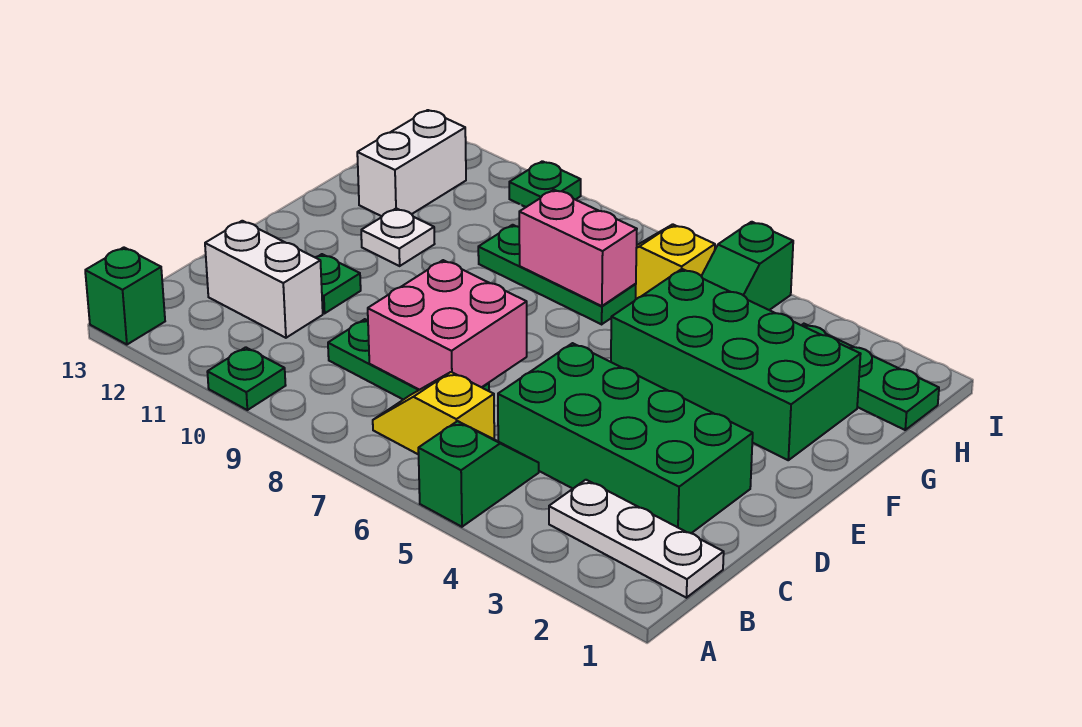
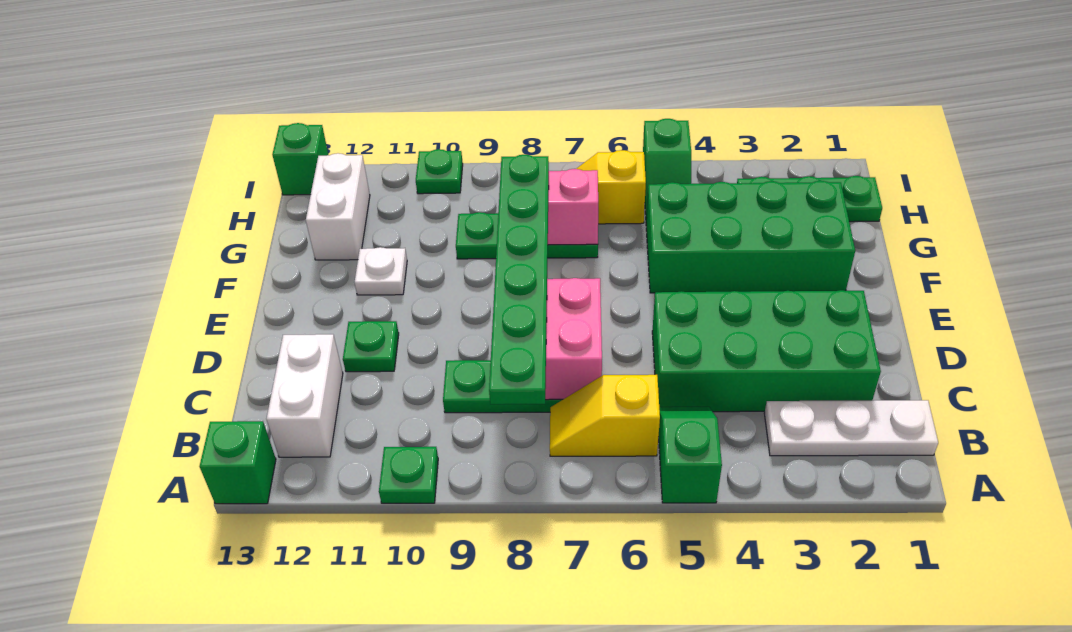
none -> green 1x6 plate [489,155,549,404]
white 1x2 brick [205,221,323,338] -> white 1x2 brick turned to [266,334,343,457]
none -> green 1x1 brick [272,123,328,195]

